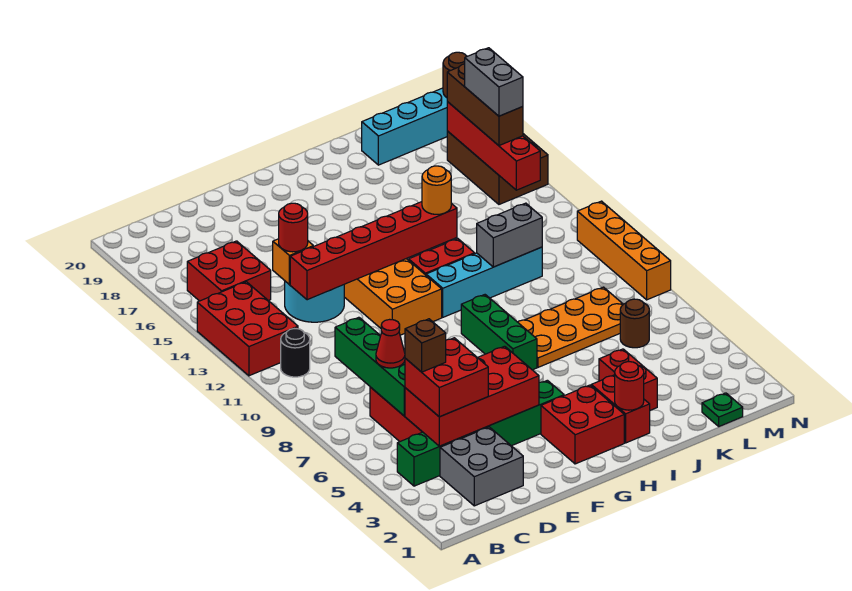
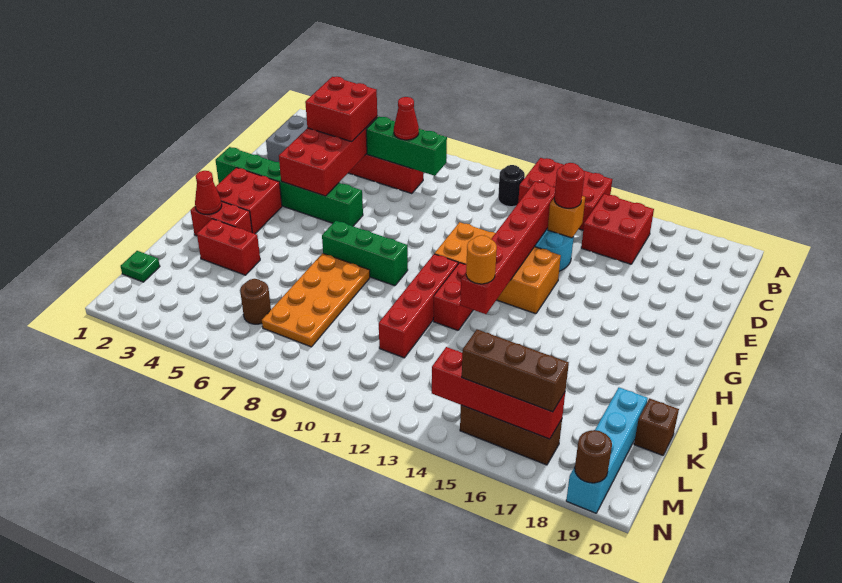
green 1x6 brick [397,380,564,486] -> green 1x6 brick turned to [216,147,363,226]
brown 1x1 brick [405,319,446,372] -> brown 1x1 brick moved to [634,398,679,455]
green 1x4 brick [335,317,405,416] -> green 1x3 brick [366,117,447,176]
cyan 1x4 brick [426,247,542,317] -> red 1x4 brick [379,254,458,358]
red 1x1 round brick [615,362,644,410] -> red 1x1 cone [195,171,222,214]
grey 1x2 brick [477,203,542,267] -> none
brown 2x3 brick [447,131,548,204] -> brown 1x3 brick [460,405,562,465]
grey 1x2 brick [465,48,523,116] -> none
orange 1x4 brick [577,201,671,300] -> none

